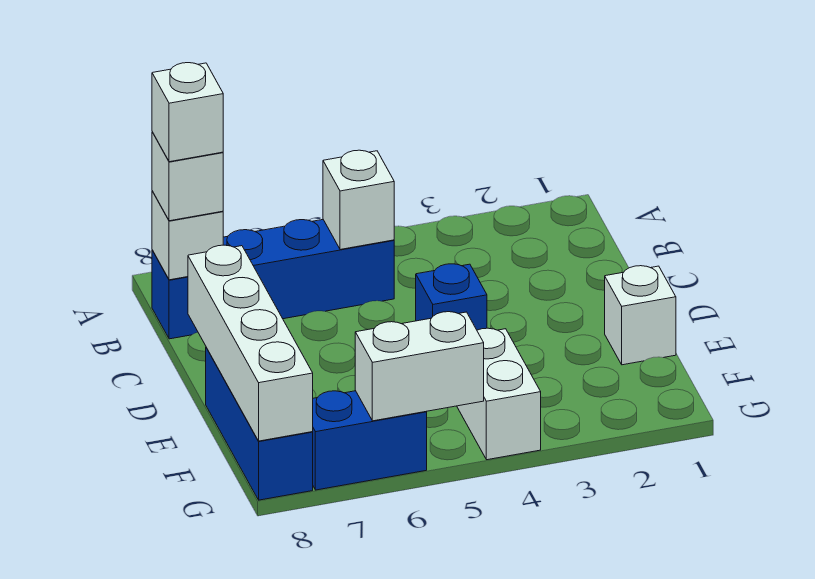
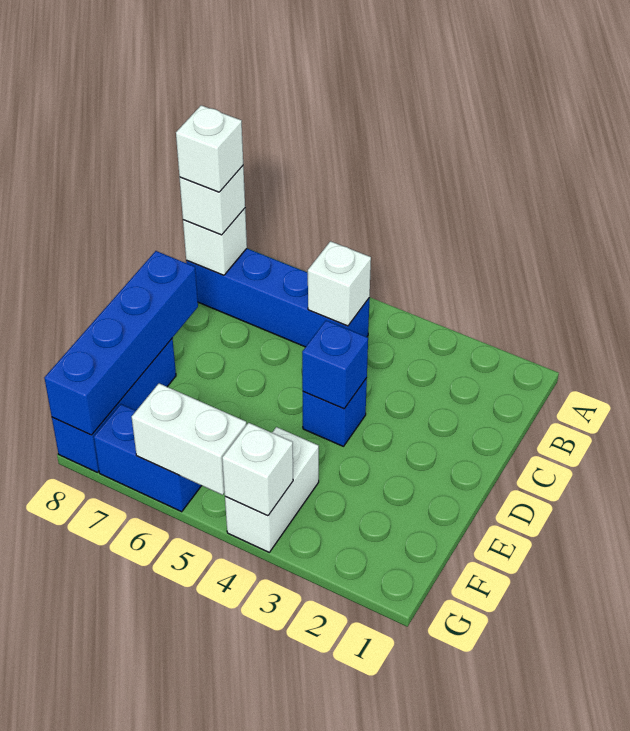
none -> blue 1x1 brick [302,321,368,409]
white 1x4 brick [188,245,313,441] -> blue 1x4 brick [44,251,198,435]
white 1x1 brick [605,266,676,365] -> white 1x1 brick moved to [222,423,293,516]

